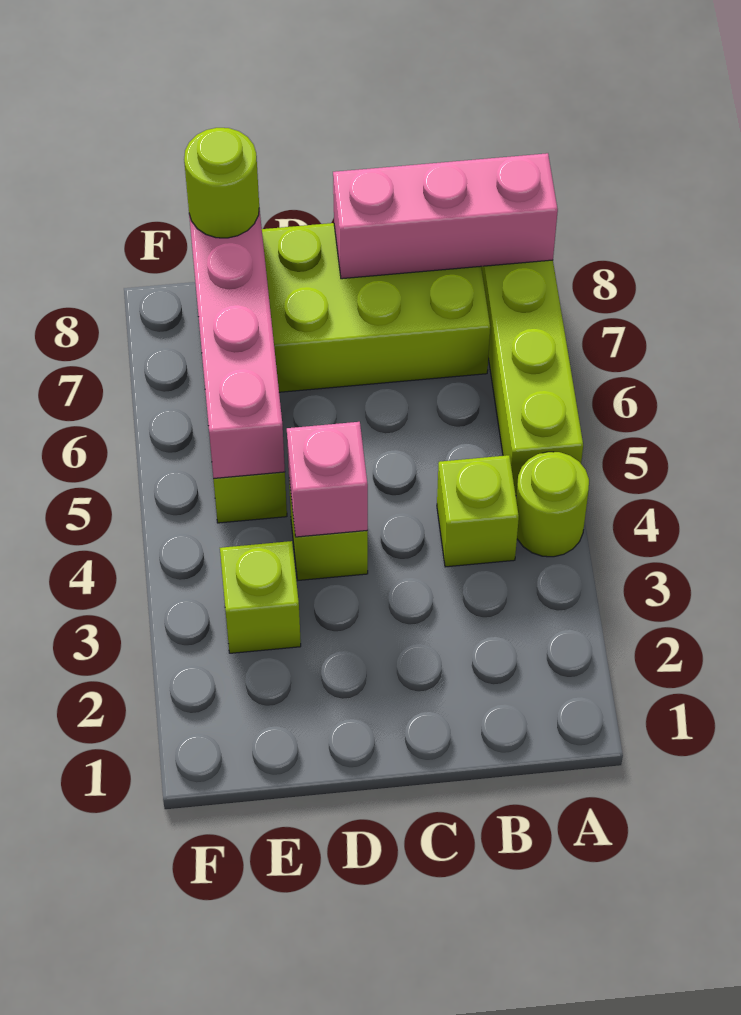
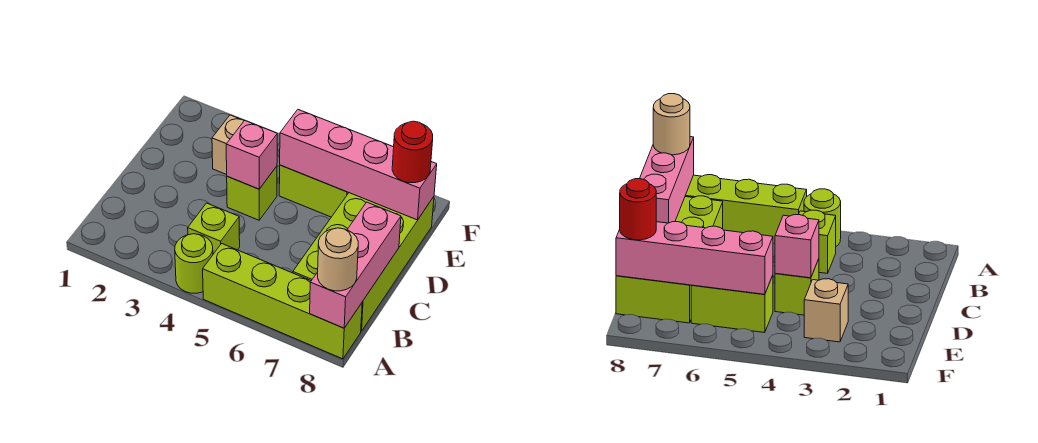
none -> tan 1x1 round brick [318,228,358,291]
lime 1x1 brick [220,541,301,653] -> tan 1x1 brick [212,115,244,175]
lime 1x1 round brick [184,128,259,238] -> red 1x1 round brick [392,121,433,183]

